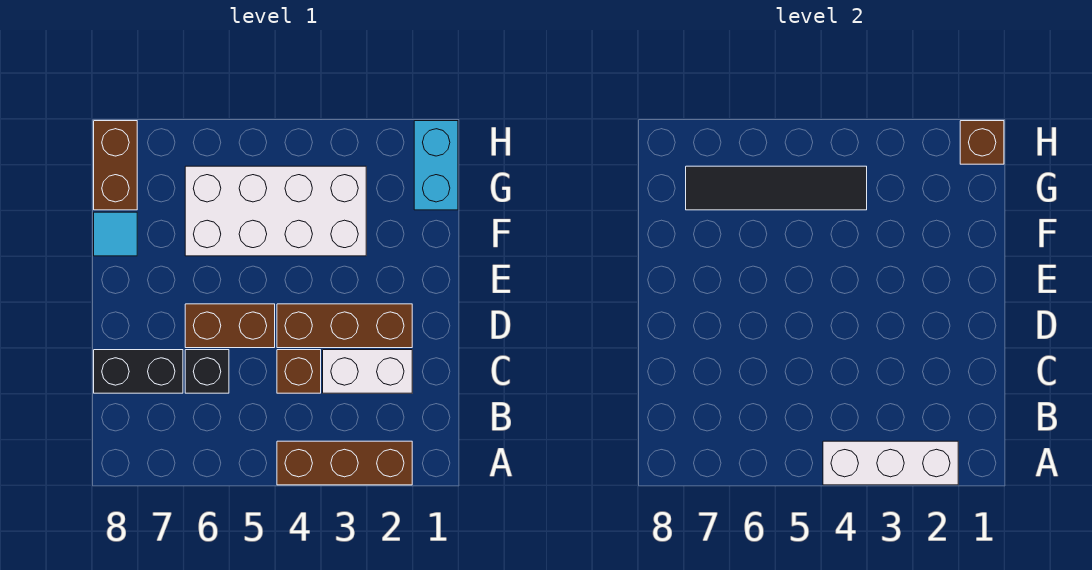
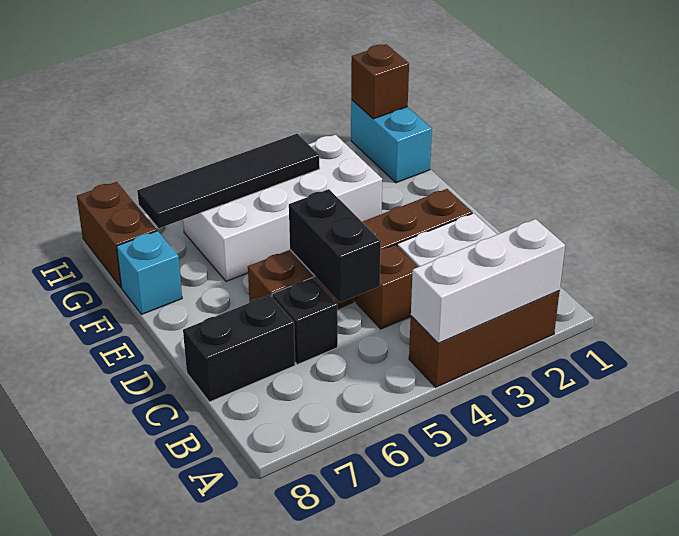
none -> black 1x2 brick [289,189,381,302]
cyan 1x1 tile [94,212,137,256] -> cyan 1x1 brick [117,231,182,314]

